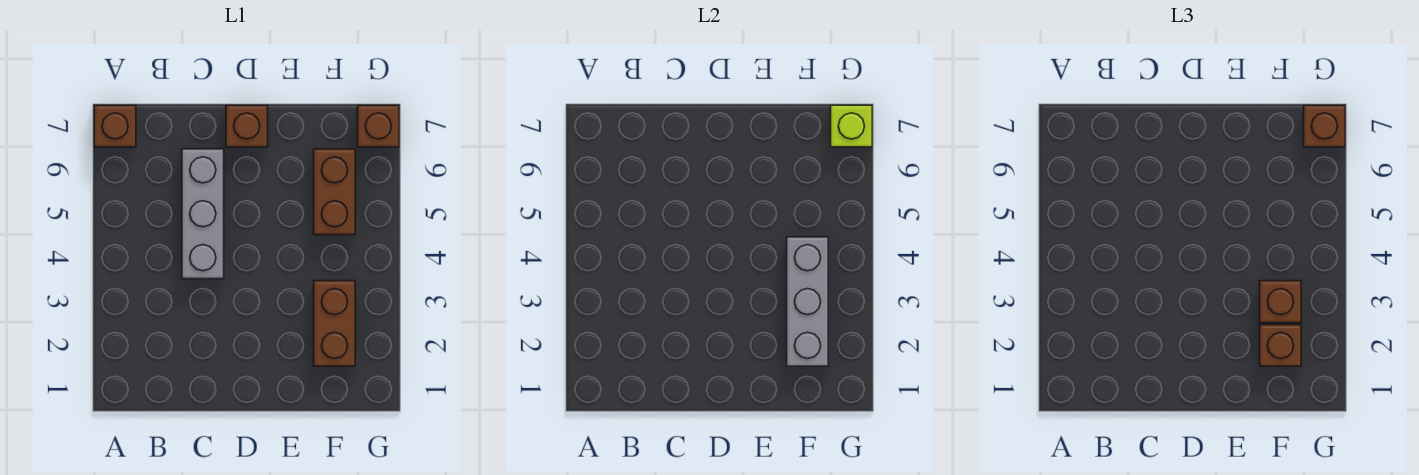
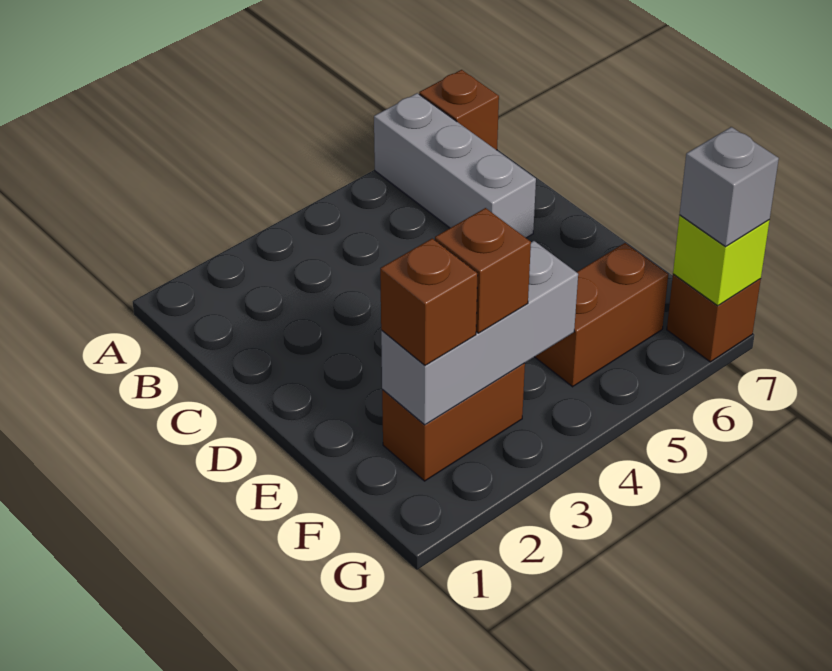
grey 1x3 brick [182,149,224,279] -> grey 1x3 brick turned to [374,93,536,238]
brown 1x1 brick [226,105,268,147] -> none
brown 1x1 brick [1304,105,1345,147] -> grey 1x1 brick [680,127,779,247]

